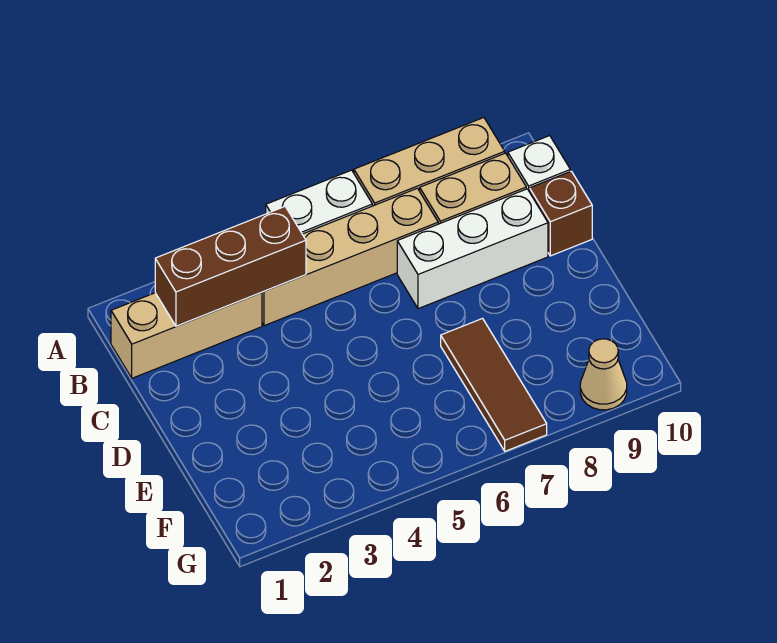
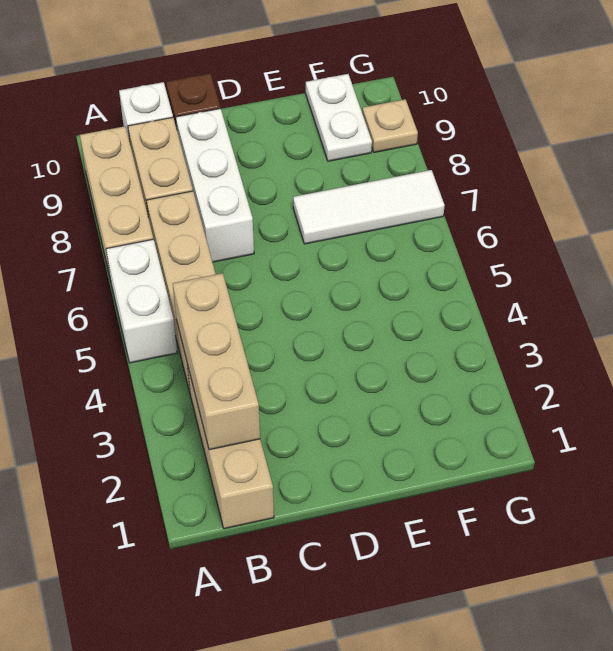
brown 1x3 brick [155,207,306,326] -> tan 1x3 brick [173,273,260,450]
brown 1x3 tile [441,319,547,451] -> white 1x3 tile [293,170,445,244]
none -> white 1x2 plate [306,74,372,161]
tan 1x1 cone [580,339,627,410] -> tan 1x1 plate [362,99,418,152]

